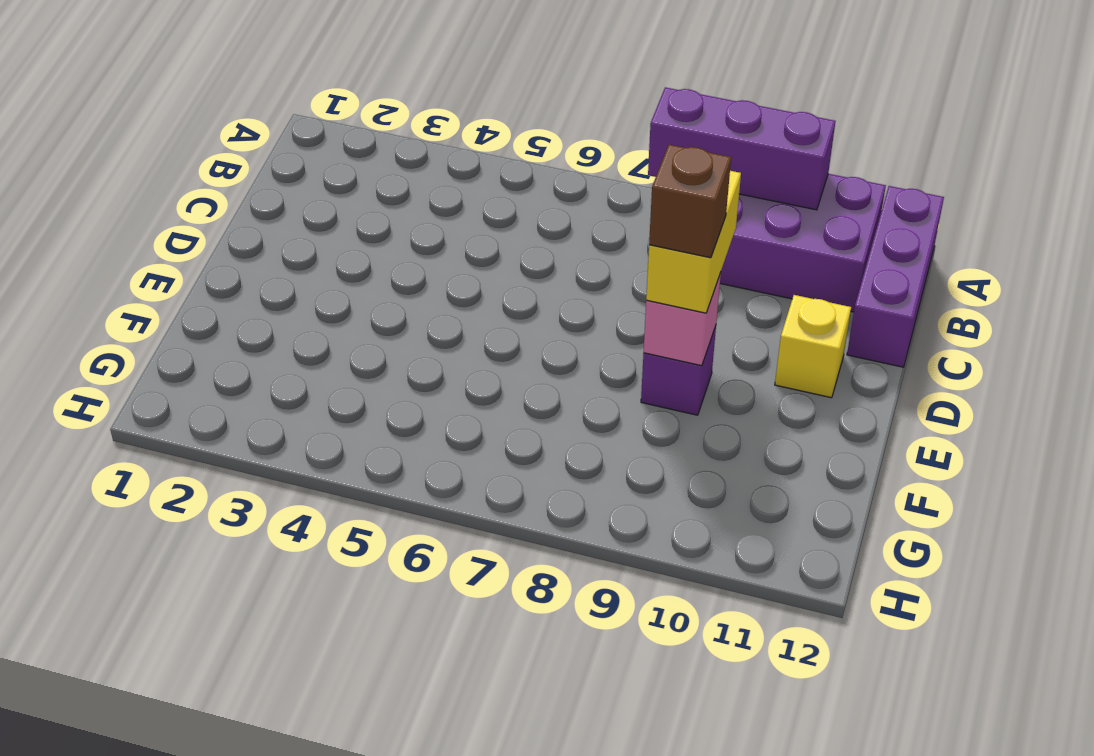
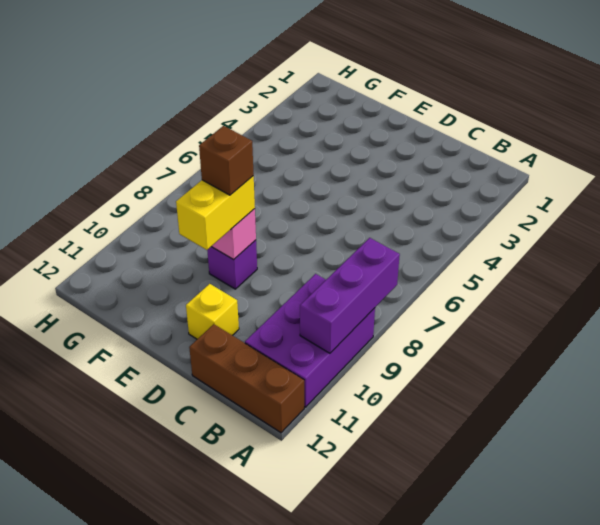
purple 1x3 brick [847,186,944,367] -> brown 1x3 brick [189,324,304,433]
yellow 1x2 brick [646,171,741,313] -> yellow 1x2 brick turned to [176,176,255,250]

